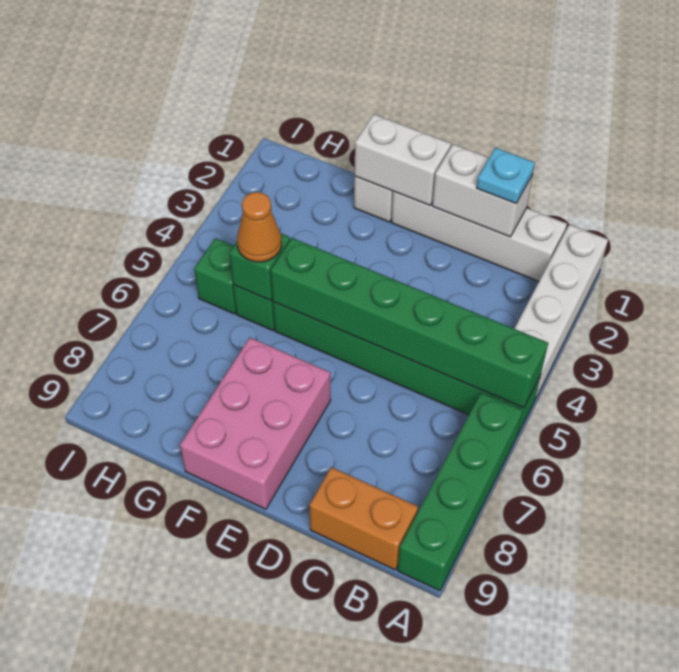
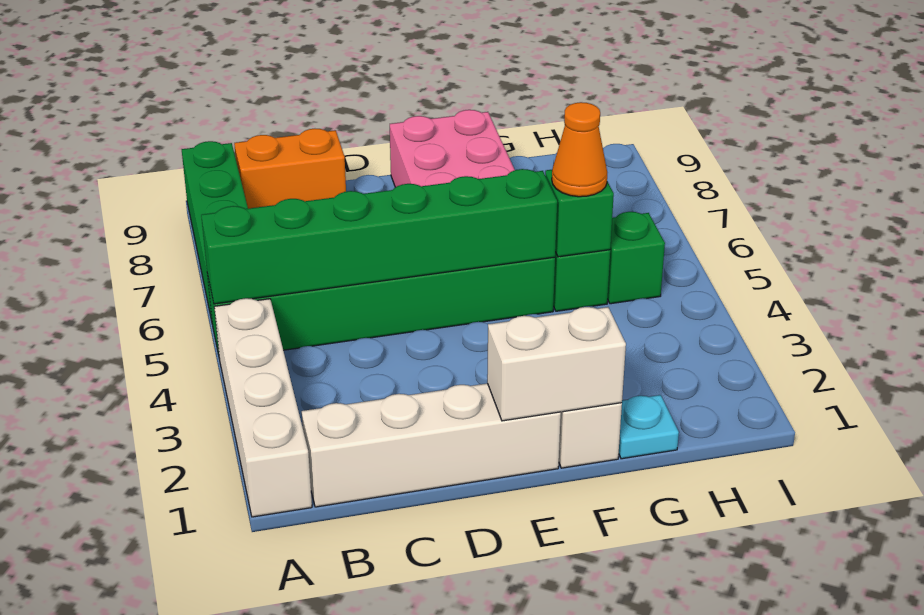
white 1x2 brick [432,144,533,237] -> none
cyan 1x1 plate [477,148,535,203] -> cyan 1x1 plate moved to [619,395,679,459]

